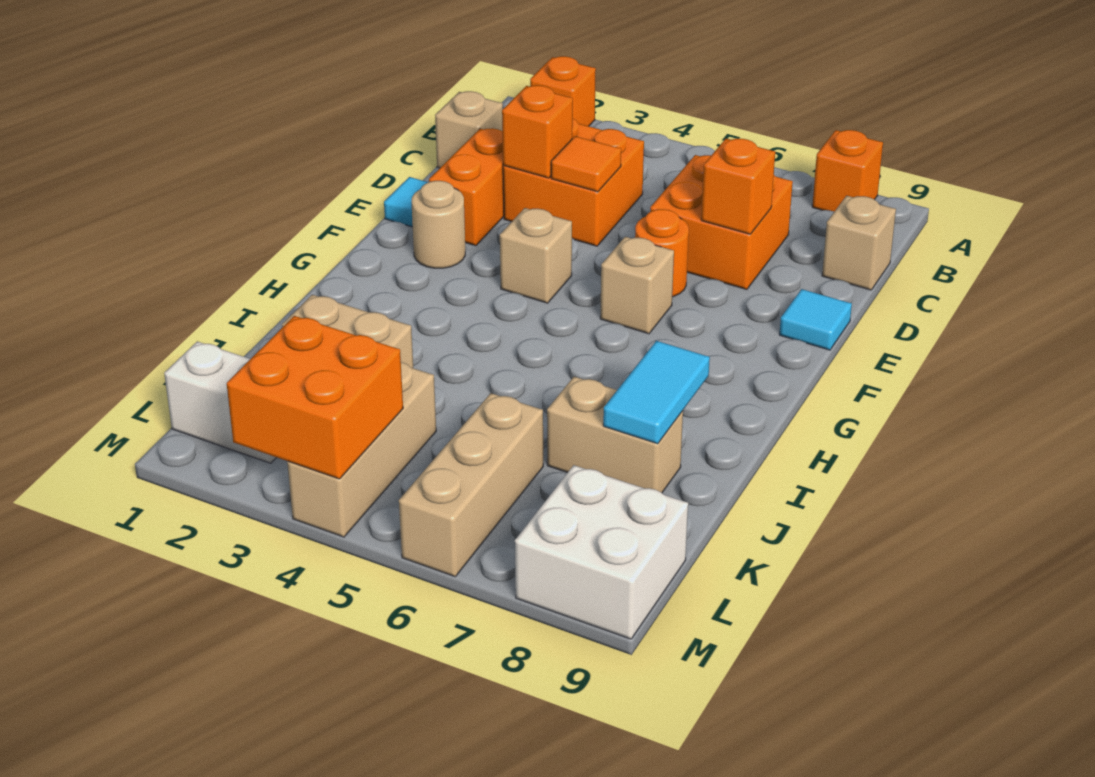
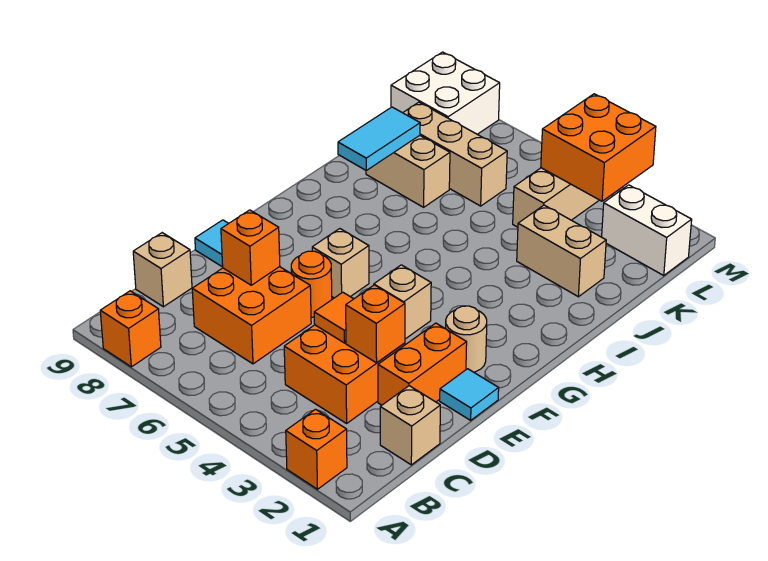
tan 1x3 brick [399,393,543,576] -> tan 1x3 brick turned to [403,102,507,206]

